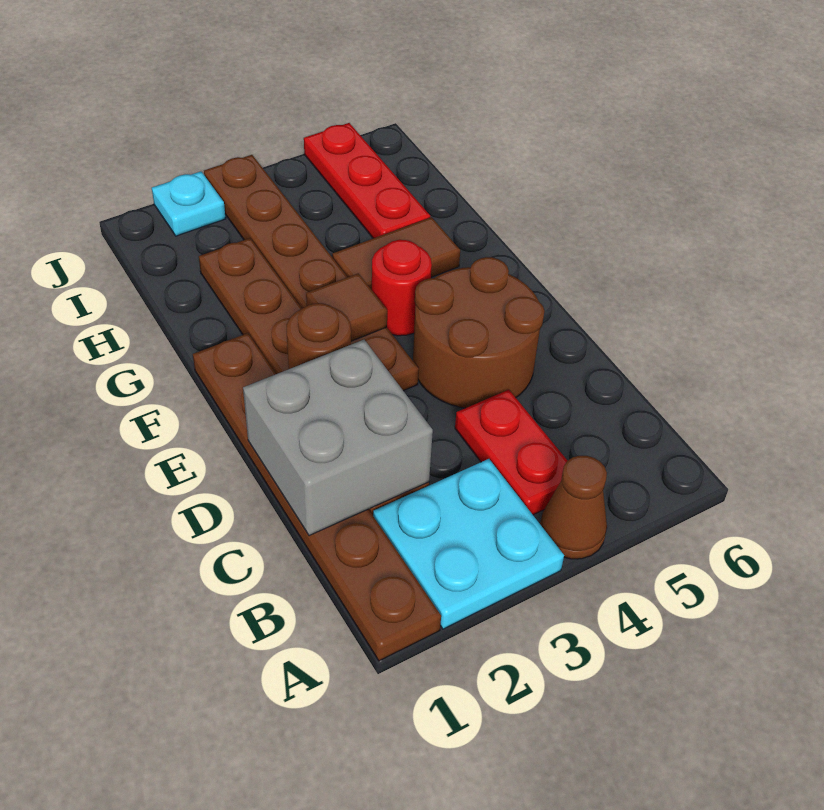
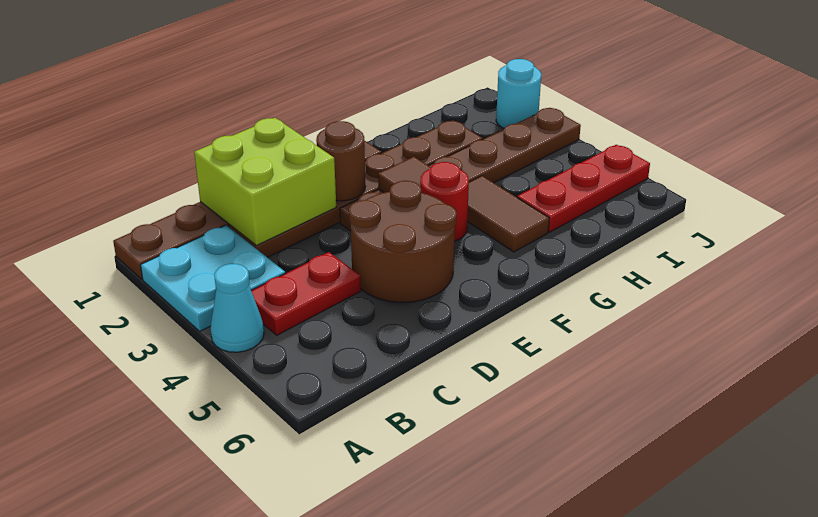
brown 1x1 cone [540,456,607,559] -> cyan 1x1 cone [210,264,264,352]
grey 2x2 brick [243,340,433,536] -> lime 2x2 brick [194,118,336,246]
cyan 1x1 plate [152,172,226,236] -> cyan 1x1 round brick [496,59,541,128]

